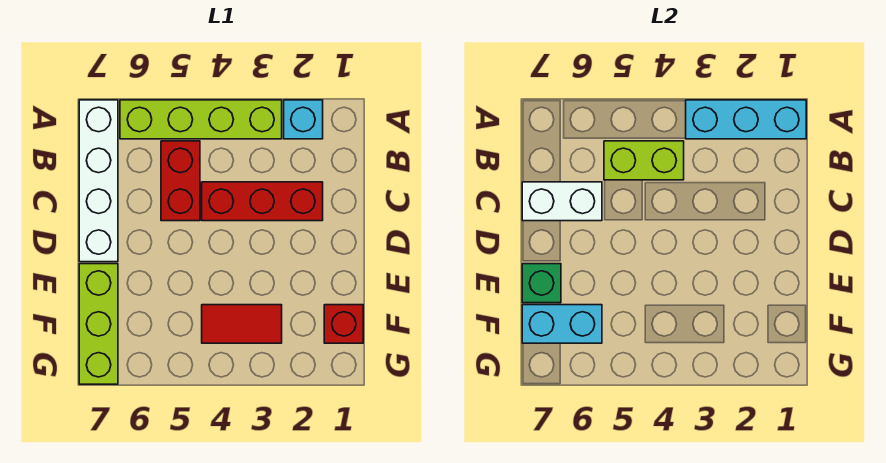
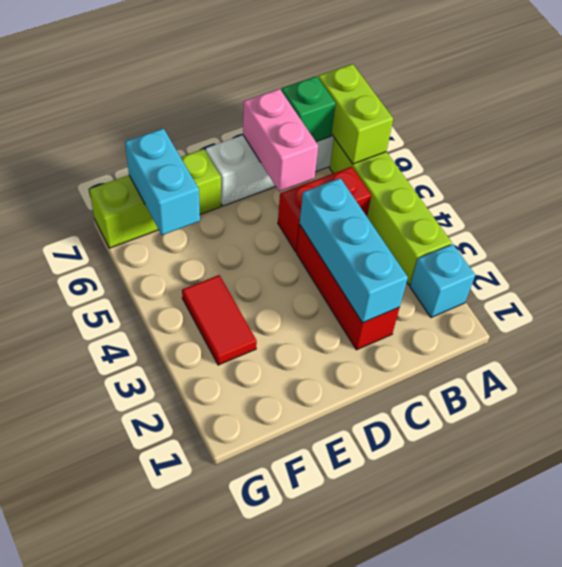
cyan 1x3 brick [686,100,806,139] -> cyan 1x3 brick moved to [300,178,408,323]
lime 1x2 brick [604,141,684,180] -> lime 1x2 brick moved to [318,64,393,164]
white 1x2 brick [522,182,602,221] -> pink 1x2 brick [243,89,318,191]
green 1x1 brick [522,264,561,303] -> green 1x1 brick moved to [281,76,336,142]
red 1x1 brick [324,305,363,343] -> none

